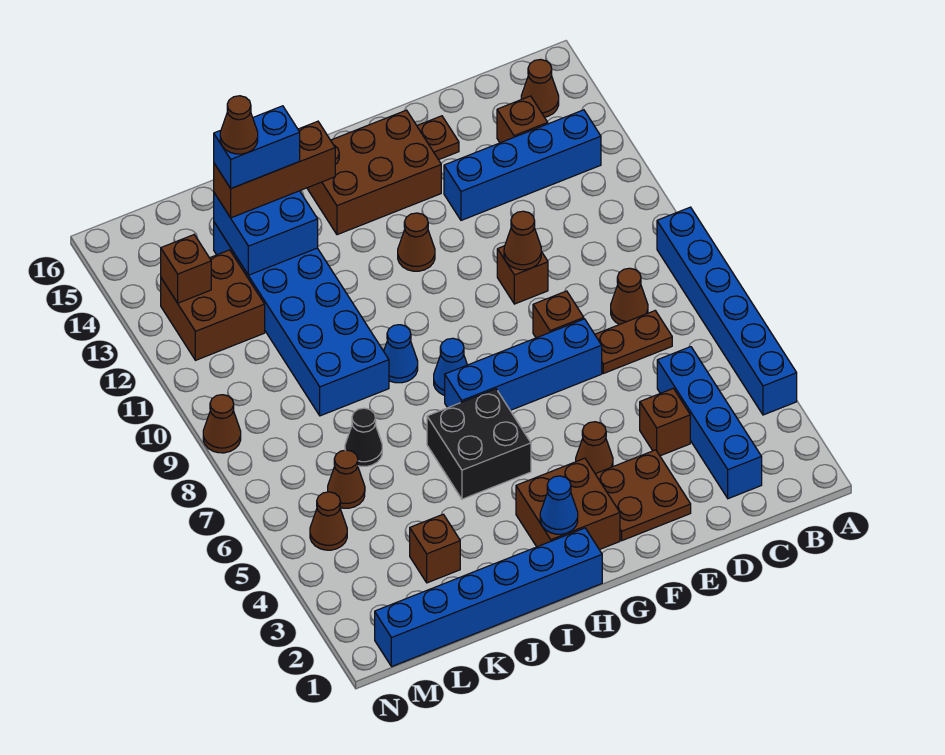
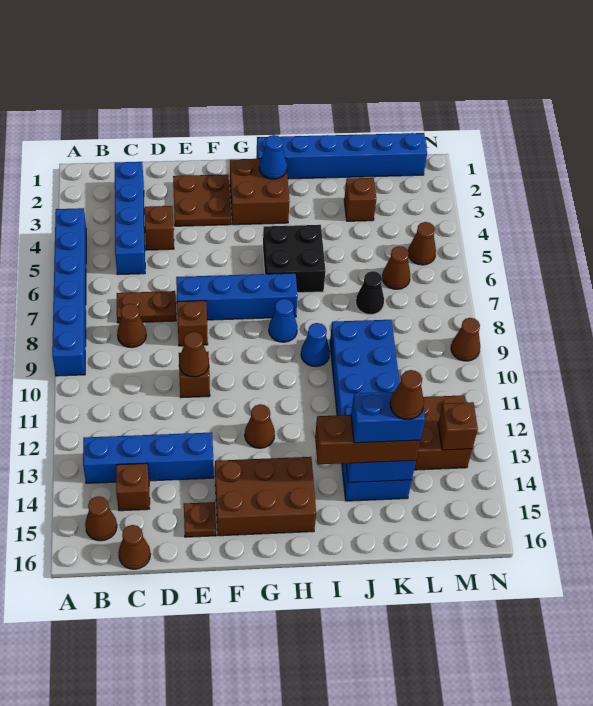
brown 1x1 cone [576,422,613,474] -> brown 1x1 cone moved to [119,525,151,569]

